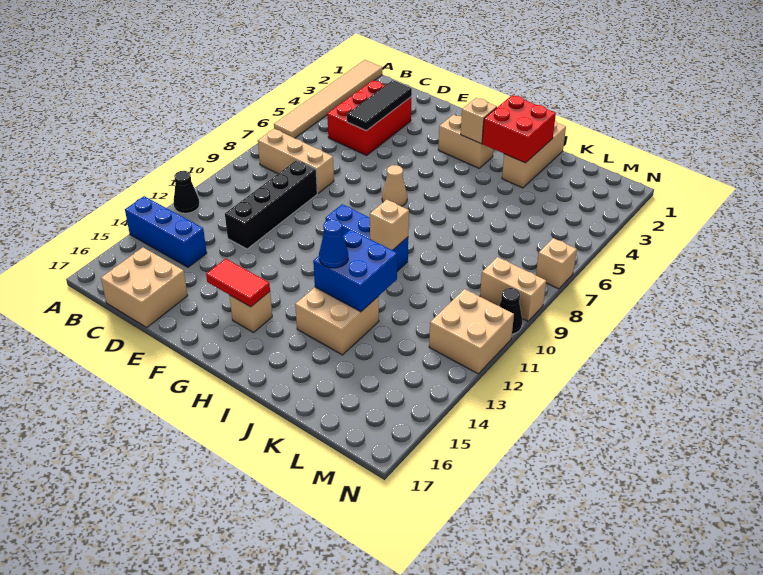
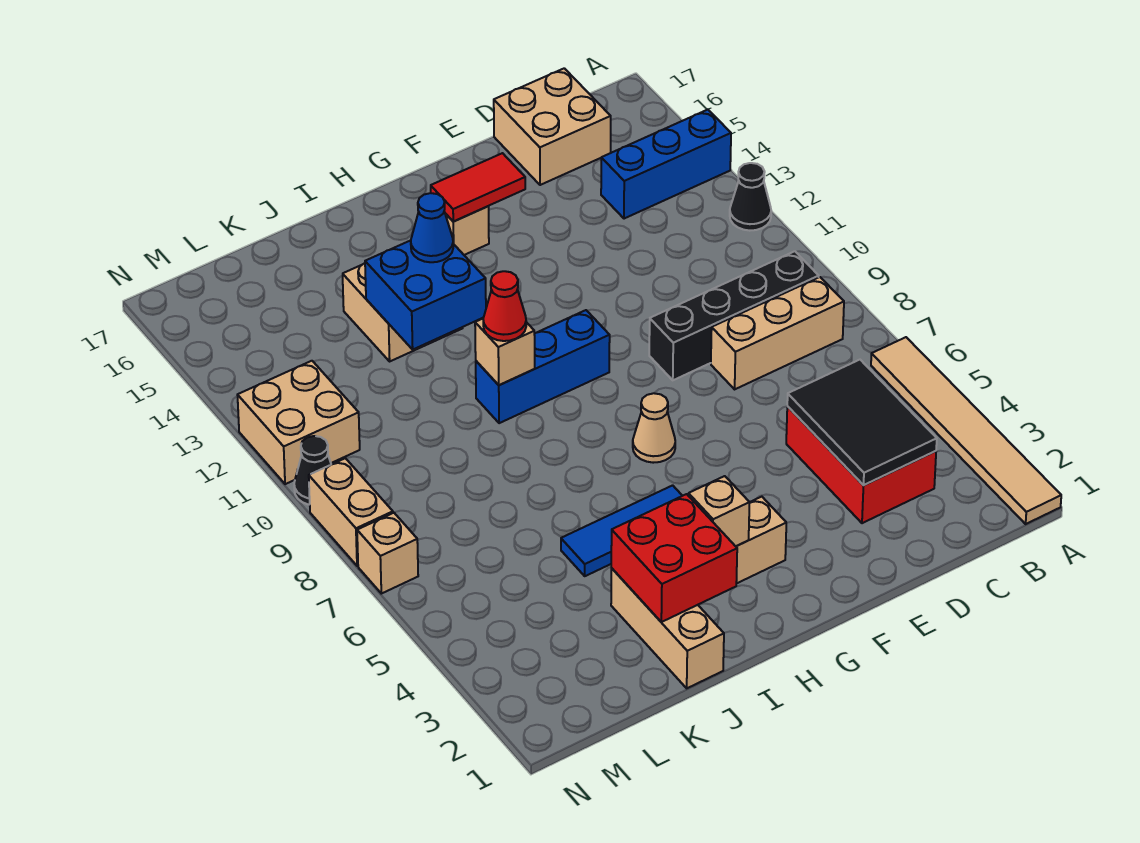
black 1x3 tile [347,80,412,131] -> black 2x3 tile [787,360,937,485]
black 1x4 brick [225,160,317,249] -> black 1x4 brick turned to [649,251,819,380]
none -> blue 1x3 tile [561,485,682,576]
none -> red 1x1 cone [483,271,526,341]
tan 1x2 brick [480,257,546,321] -> tan 1x2 brick turned to [309,458,393,566]

